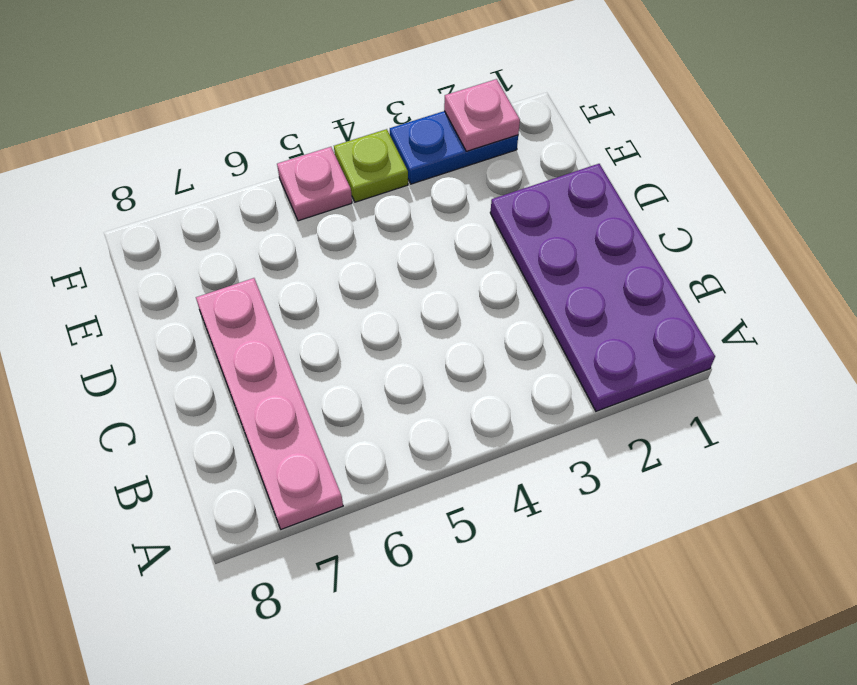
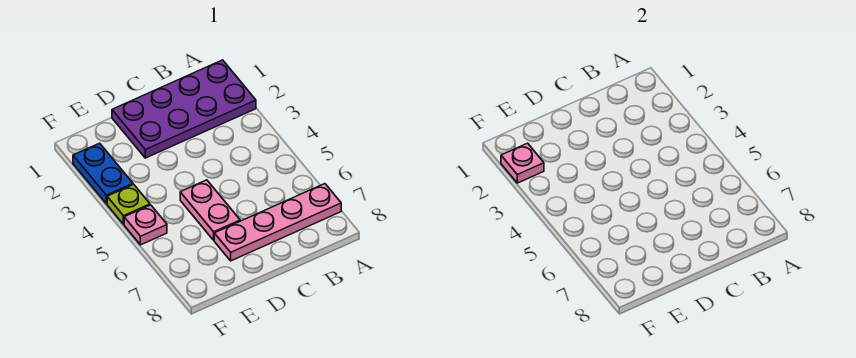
none -> pink 1x2 plate [180,180,240,240]

